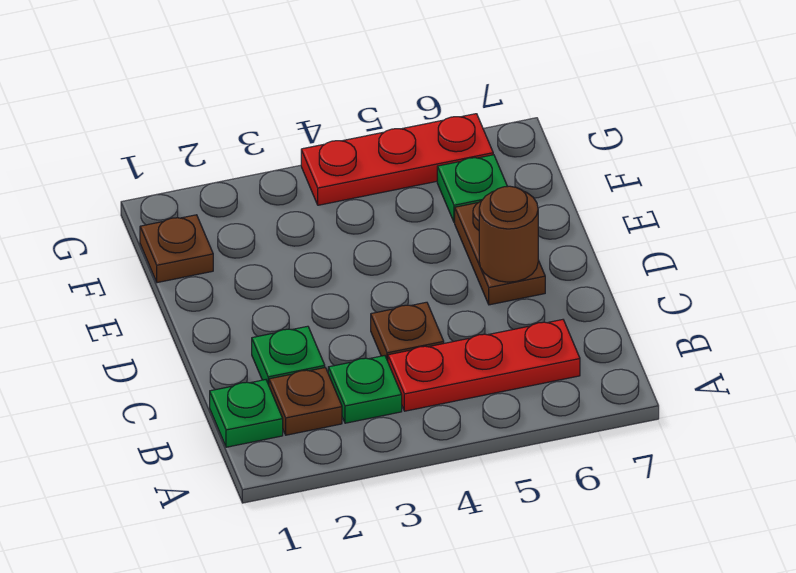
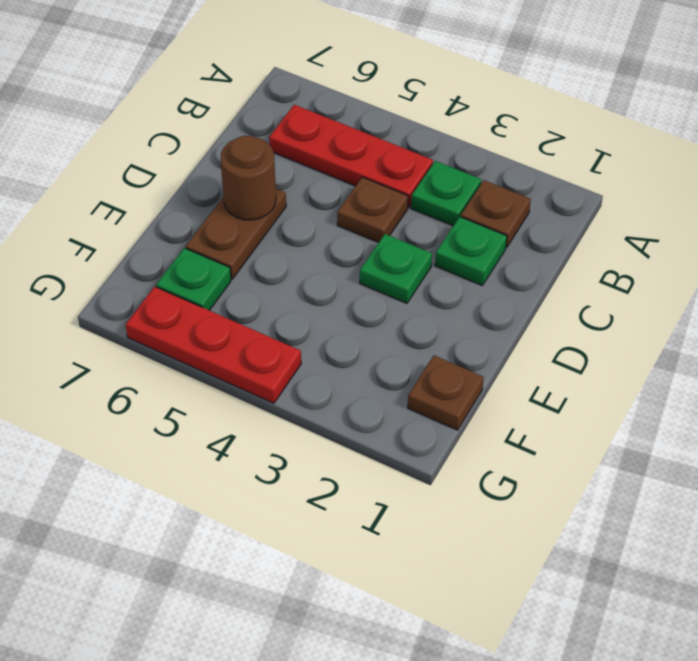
green 1x1 plate [210,380,283,447] -> green 1x1 plate moved to [360,234,432,303]

